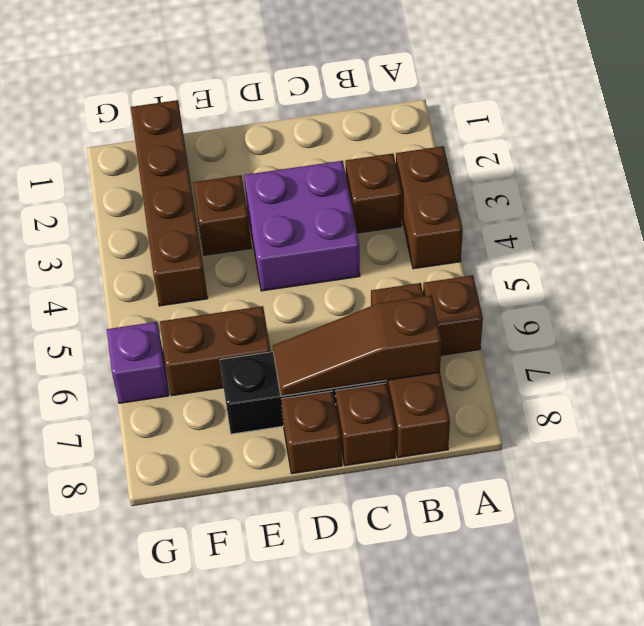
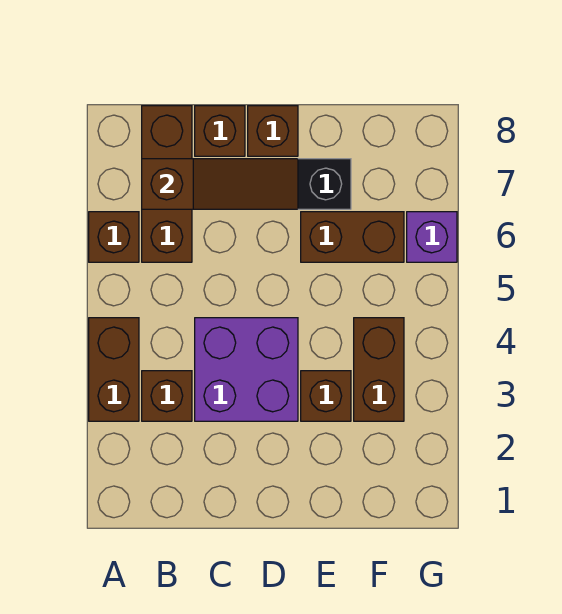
brown 1x4 brick [131,100,208,306] -> brown 1x2 brick [354,318,404,421]

